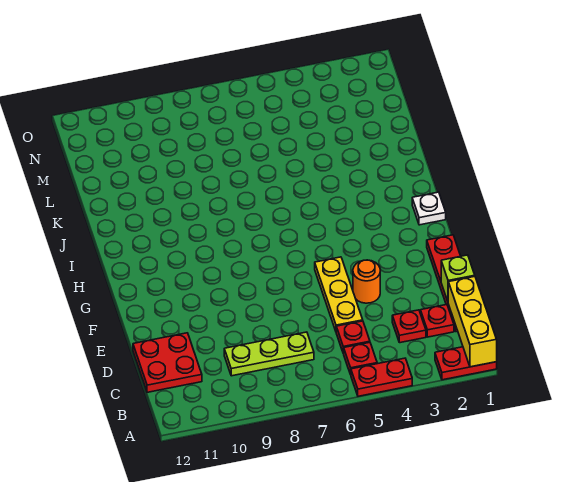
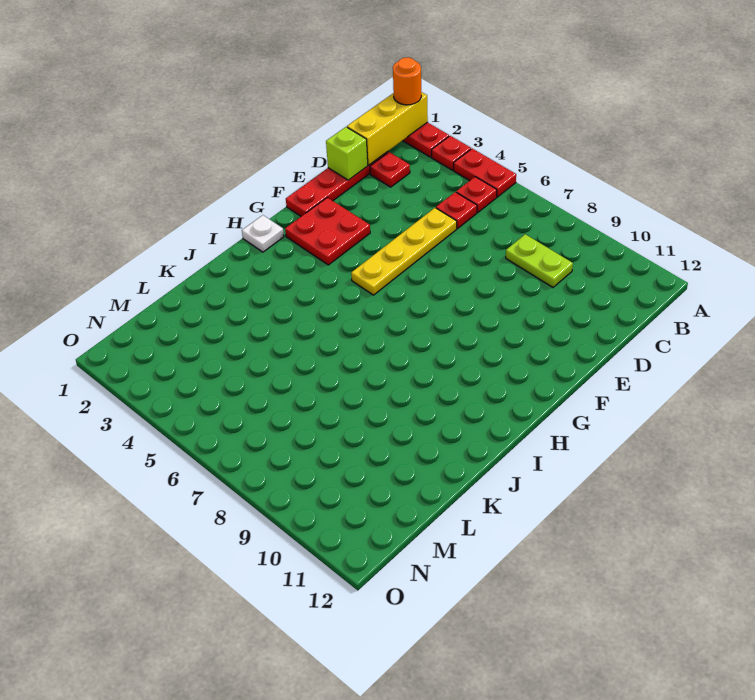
red 1x1 plate [392,310,426,343] -> red 1x1 plate moved to [432,136,471,170]
lime 1x3 plate [224,332,314,376] -> lime 1x2 plate [506,234,573,287]
red 2x2 plate [133,333,202,392] -> red 2x2 plate moved to [285,198,370,265]
yellow 1x3 plate [315,257,363,331] -> yellow 1x4 plate [351,208,457,295]
orange 1x1 round brick [353,260,380,303] -> orange 1x1 round brick moved to [393,57,421,105]

